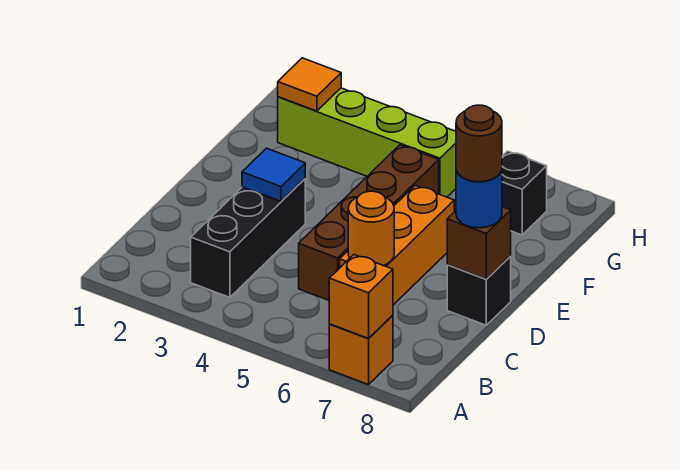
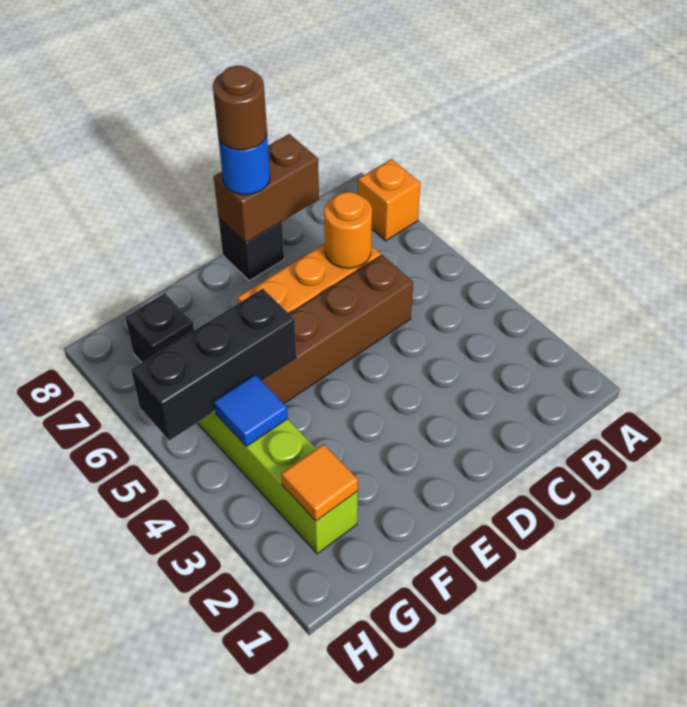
orange 1x1 brick [329,255,393,338] -> none
black 1x3 brick [191,179,305,297] -> black 1x3 brick moved to [131,289,296,441]
blue 1x1 tile [242,148,305,201] -> blue 1x1 tile moved to [214,375,288,446]
brown 1x1 brick [447,207,511,279] -> brown 1x2 brick [214,134,319,243]

